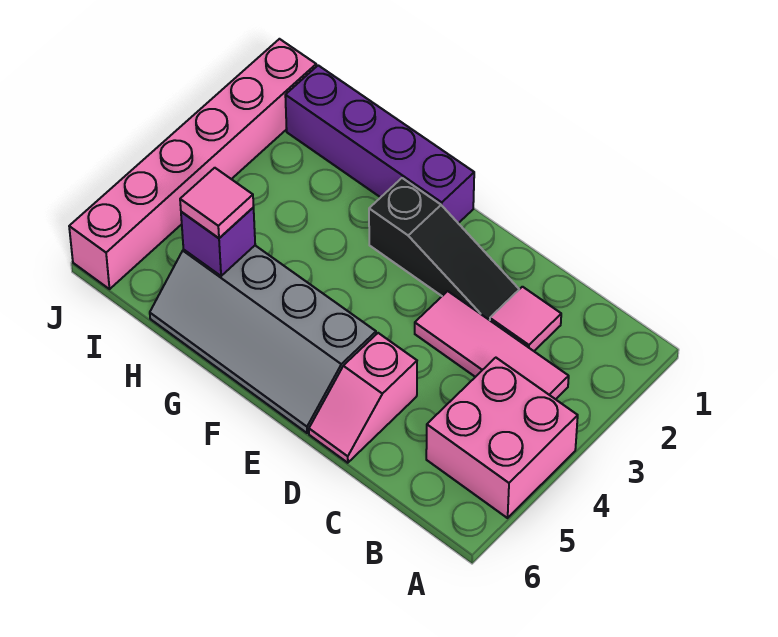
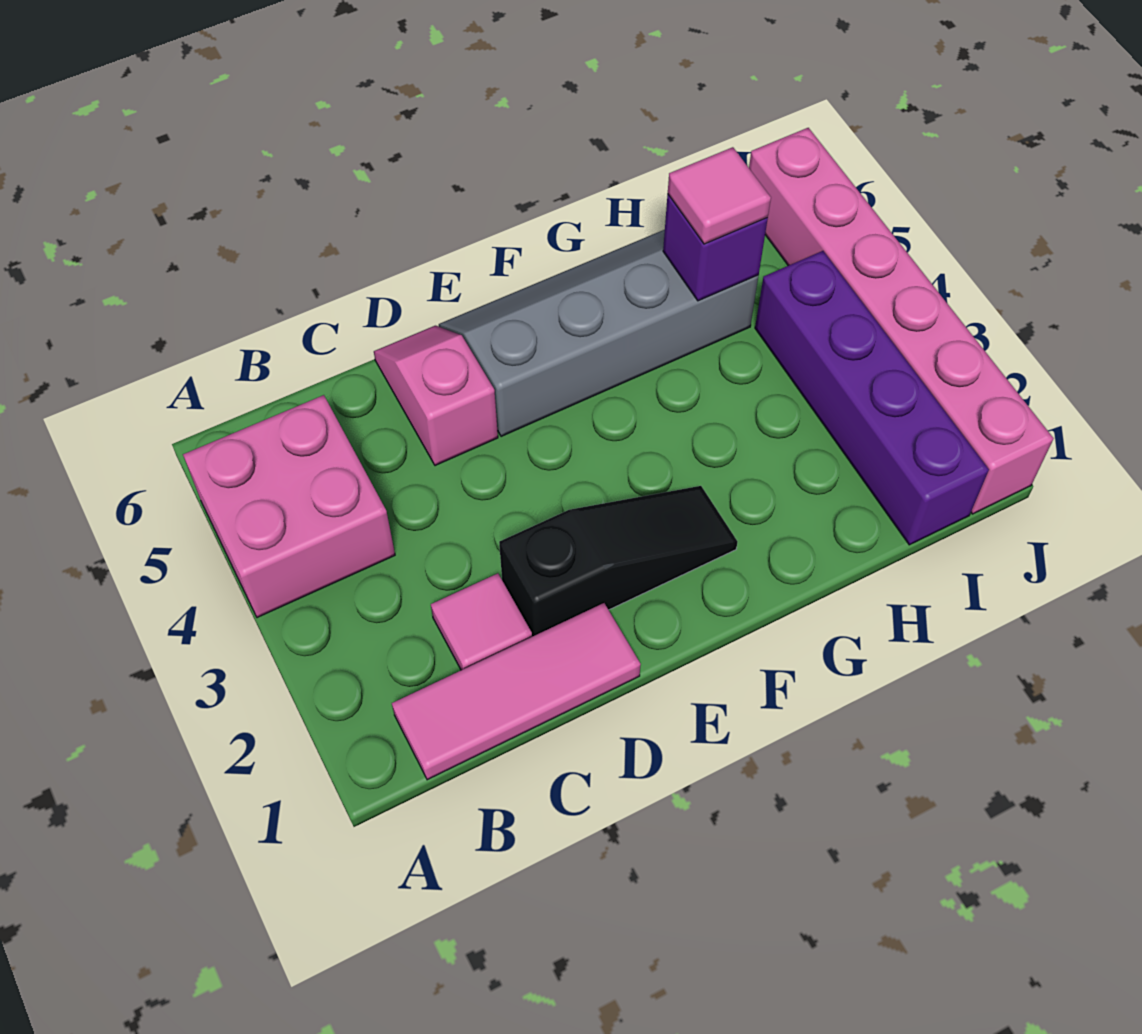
pink 1x3 tile [415,291,569,399] -> pink 1x3 tile moved to [392,603,641,780]
black 1x3 slope [369,178,519,320] -> black 1x3 slope turned to [499,486,737,637]
purple 1x4 brick [285,65,474,223] -> purple 1x4 brick turned to [755,251,989,545]

